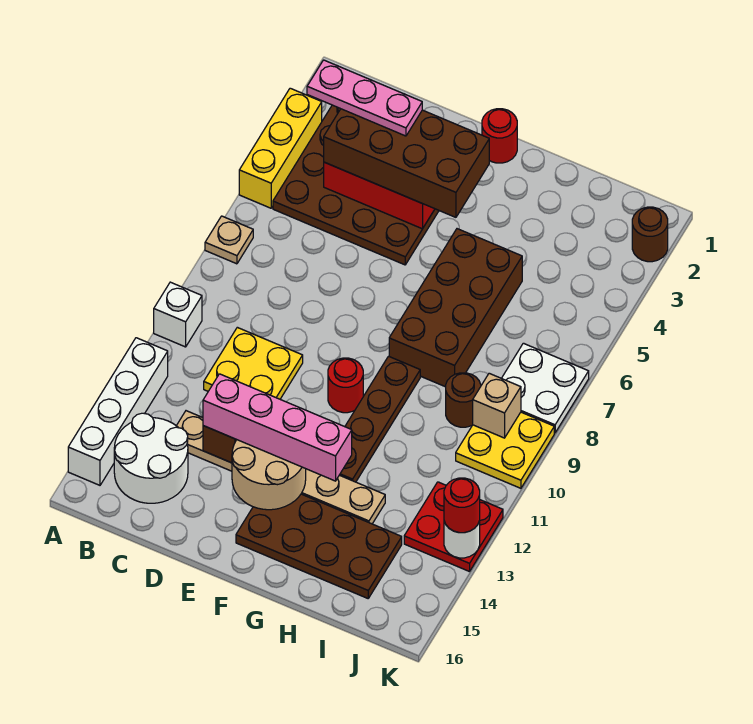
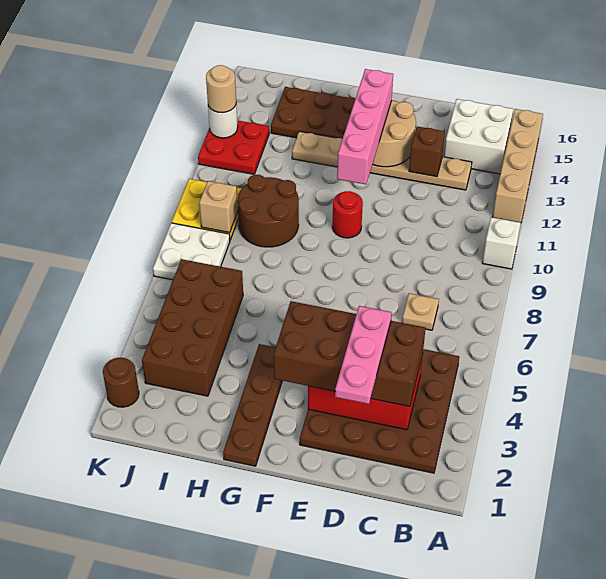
yellow 1x3 brick [239,88,322,208] -> none
tan 1x1 plate [205,216,253,264] -> tan 1x1 plate moved to [402,293,439,330]
white 1x4 brick [68,338,168,485] -> tan 1x4 brick [493,109,543,223]
pink 1x3 plate [307,60,422,136] -> pink 1x3 plate turned to [335,306,392,404]
white 2x2 round brick [114,413,188,503] -> white 2x2 brick [444,99,513,174]
yellow 2x2 plate [204,327,303,399] -> none
pink 1x4 brick [203,374,352,481] -> pink 1x4 brick turned to [337,69,393,184]
red 1x1 round brick [482,109,517,163] -> none
brown 2x4 brick [389,229,522,387] -> brown 2x4 brick moved to [142,259,243,396]
brown 1x4 plate [340,356,420,482] -> brown 1x4 plate moved to [223,344,282,466]
brown 1x1 round brick [446,373,481,427] -> brown 2x2 round brick [237,175,299,247]
red 1x1 round brick [444,478,480,533] -> tan 1x1 round brick [206,65,236,113]

